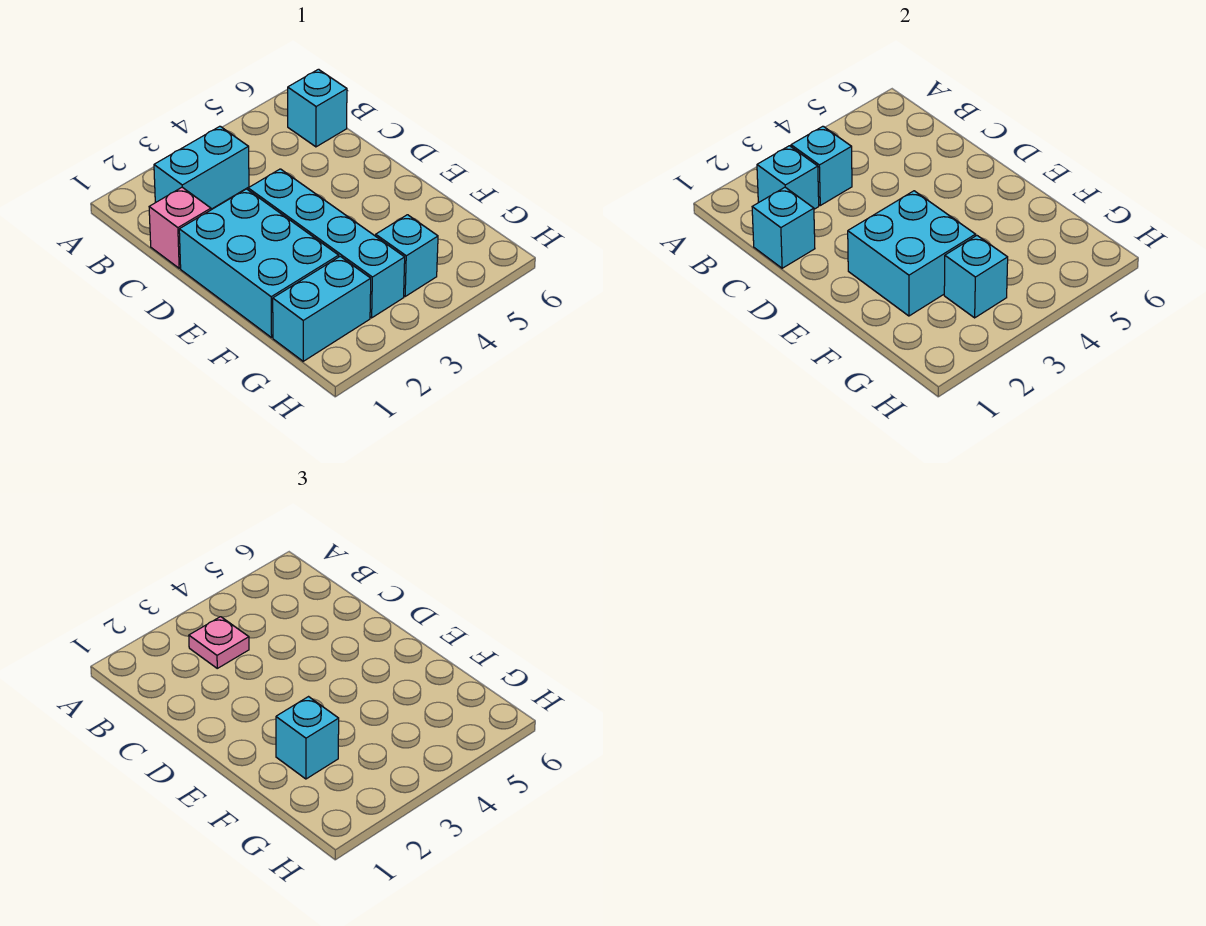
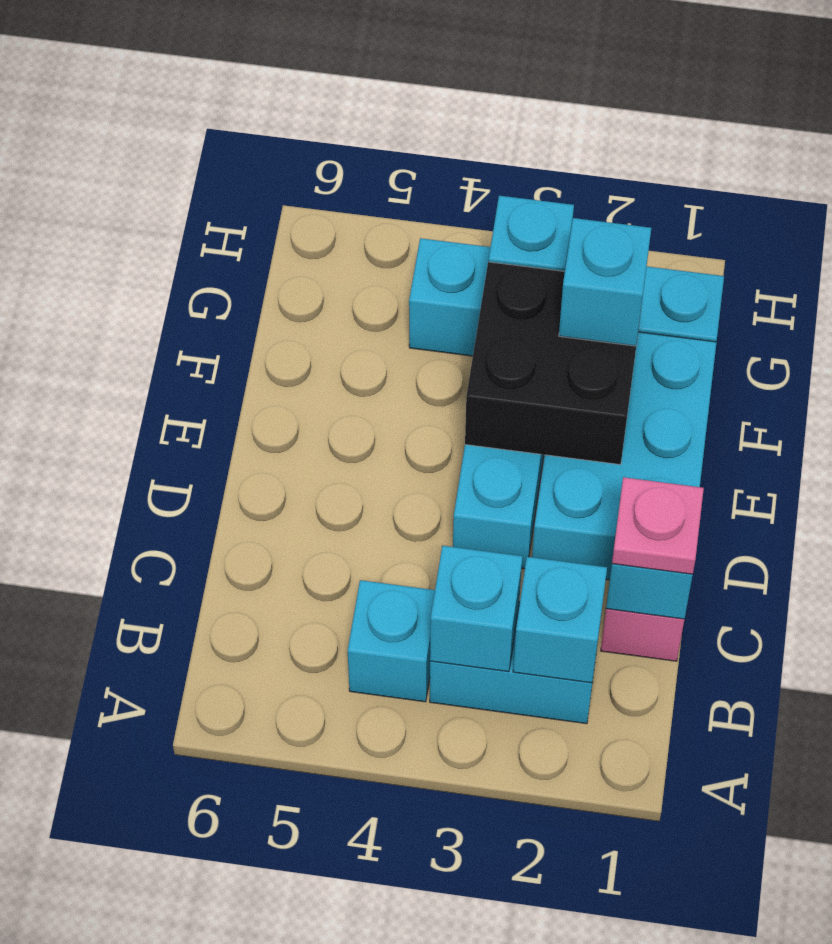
pink 1x1 plate [189,617,249,668] -> pink 1x1 plate moved to [612,477,704,575]
cyan 1x1 brick [288,69,347,147] -> cyan 1x1 brick moved to [348,580,435,702]
cyan 2x2 brick [848,191,976,316] -> black 2x2 brick [465,262,640,465]

